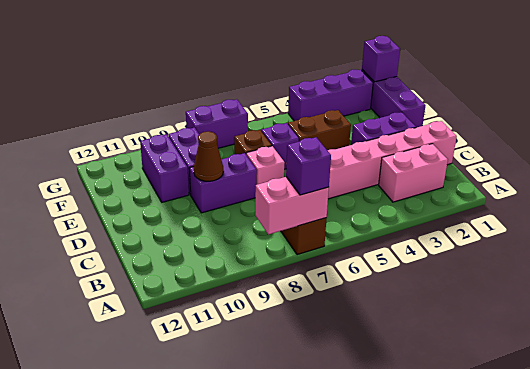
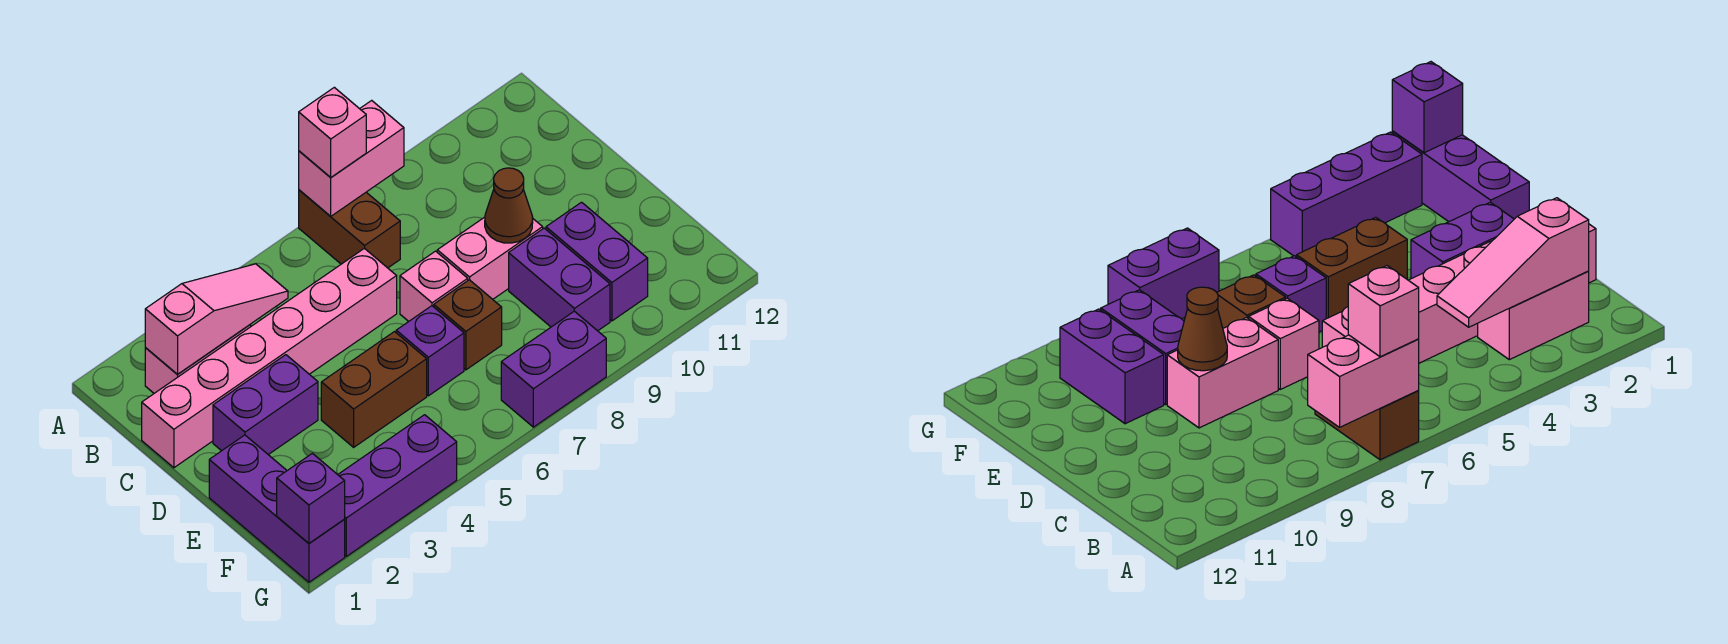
purple 1x1 brick [286,137,331,195] -> pink 1x1 brick [299,87,366,177]
none -> pink 1x3 slope [145,264,288,375]
purple 1x2 brick [189,153,257,213] -> pink 1x2 brick [437,217,543,299]

